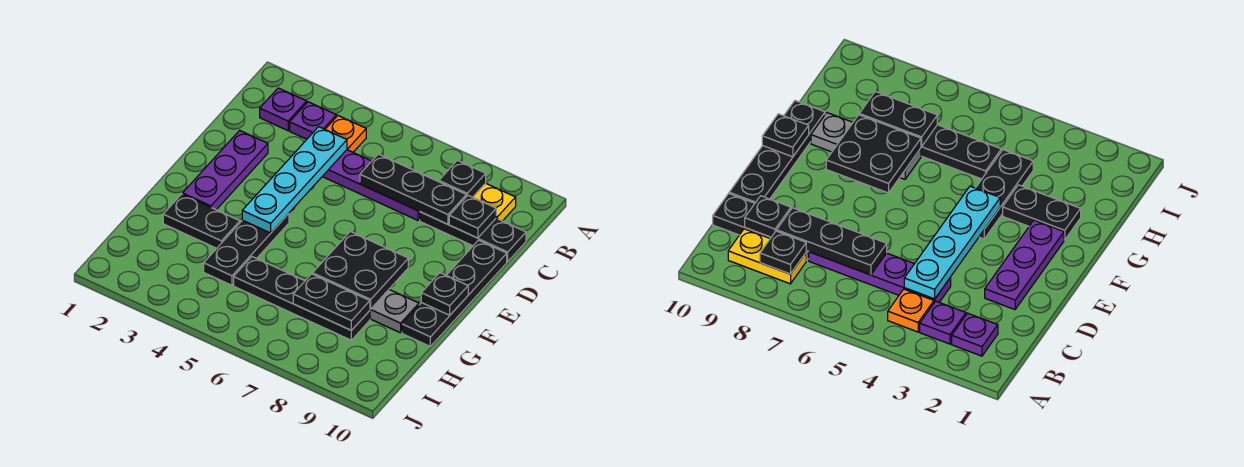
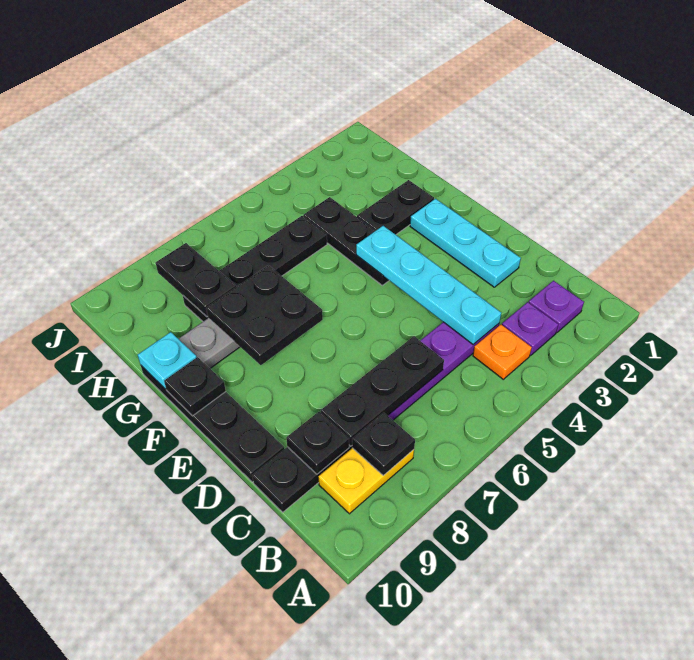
purple 1x3 plate [183,130,268,210] -> cyan 1x3 plate [410,199,521,287]
none -> cyan 1x1 plate [138,332,197,389]
black 1x2 plate [293,274,370,330] -> black 1x2 plate turned to [156,243,236,317]

